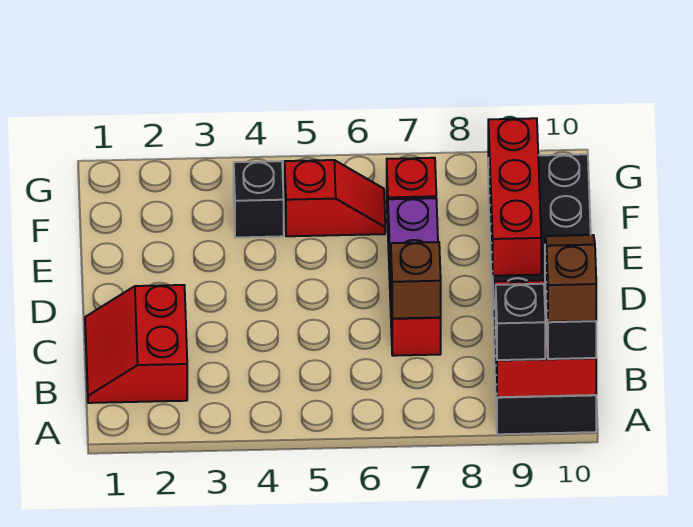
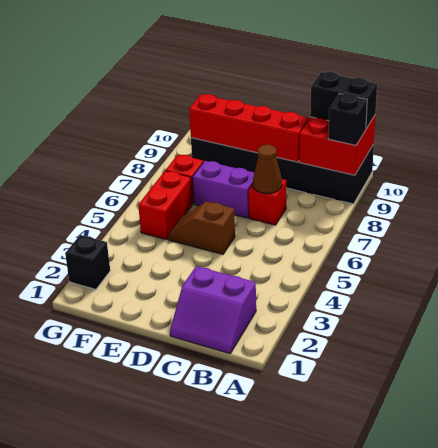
brown 1x2 slope [545,235,596,322] -> brown 1x2 slope moved to [168,202,235,254]
red 2x2 slope [85,285,187,403] -> purple 2x2 slope [170,266,256,354]
brown 1x1 brick [391,242,441,318] -> brown 1x1 cone [253,144,282,194]
red 1x3 brick [488,118,541,276] -> red 1x4 brick [189,94,309,162]
black 1x1 brick [234,161,284,238] -> black 1x1 brick moved to [65,235,110,289]
red 1x2 slope [285,160,385,236] -> red 1x2 brick [138,171,192,240]

